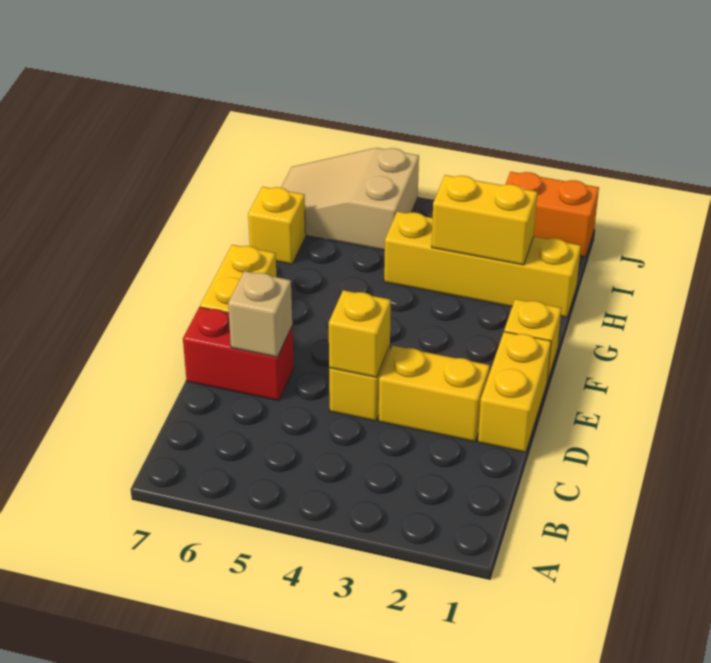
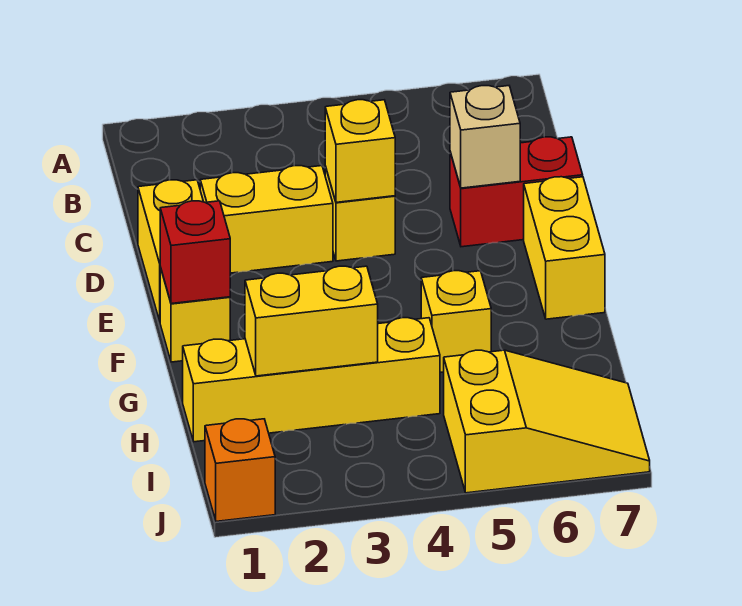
none -> red 1x1 brick [160,201,230,304]
yellow 1x1 brick [248,187,306,264] -> yellow 1x1 brick moved to [421,271,491,372]
tan 2x3 slope [281,148,419,250] -> yellow 2x3 slope [444,350,650,493]
orange 1x2 brick [505,172,599,257] -> orange 1x1 brick [205,419,275,521]

